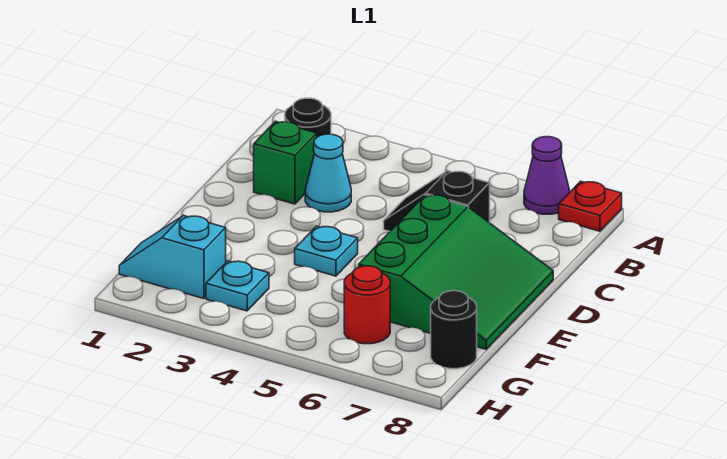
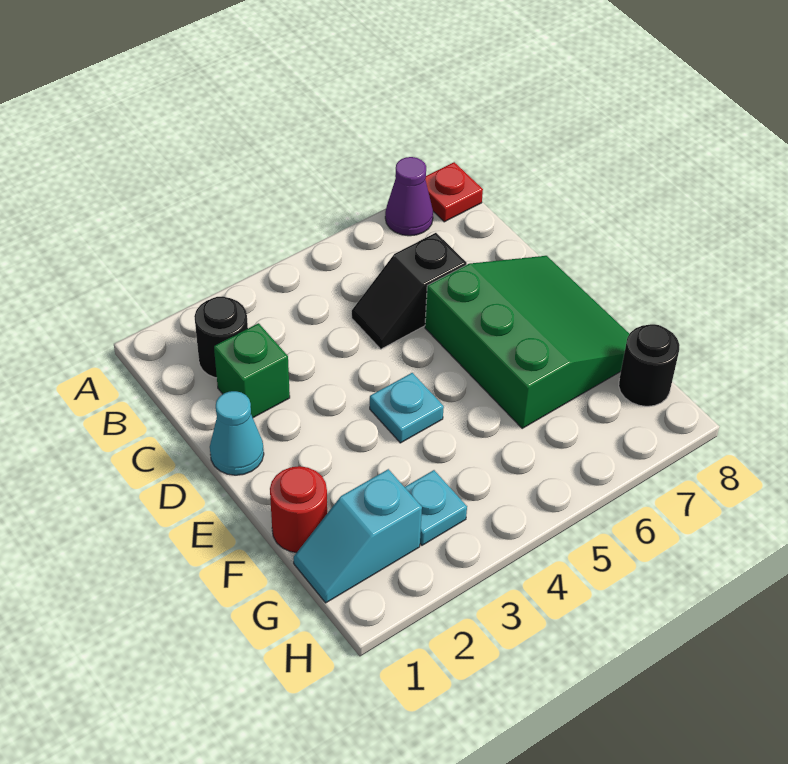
cyan 1x1 cone [305,134,351,212] -> cyan 1x1 cone moved to [210,391,264,475]
red 1x1 round brick [344,266,390,344] -> red 1x1 round brick moved to [270,466,327,552]

